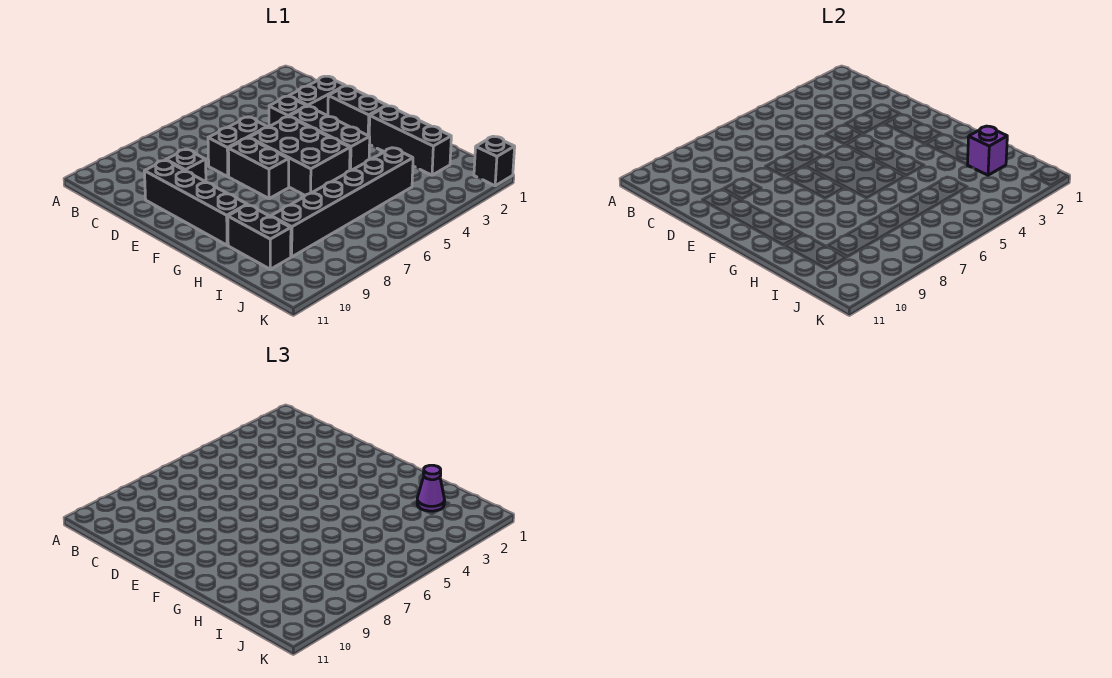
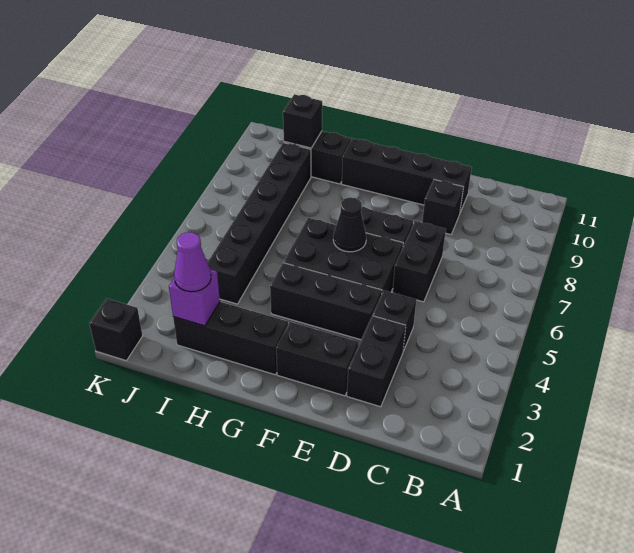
none -> black 1x1 cone [333,197,366,252]
none -> black 1x1 brick [283,94,322,148]

